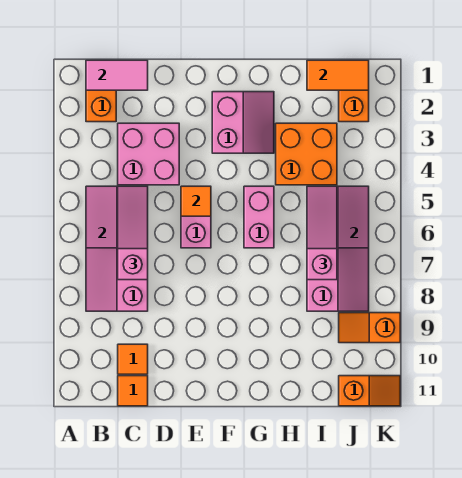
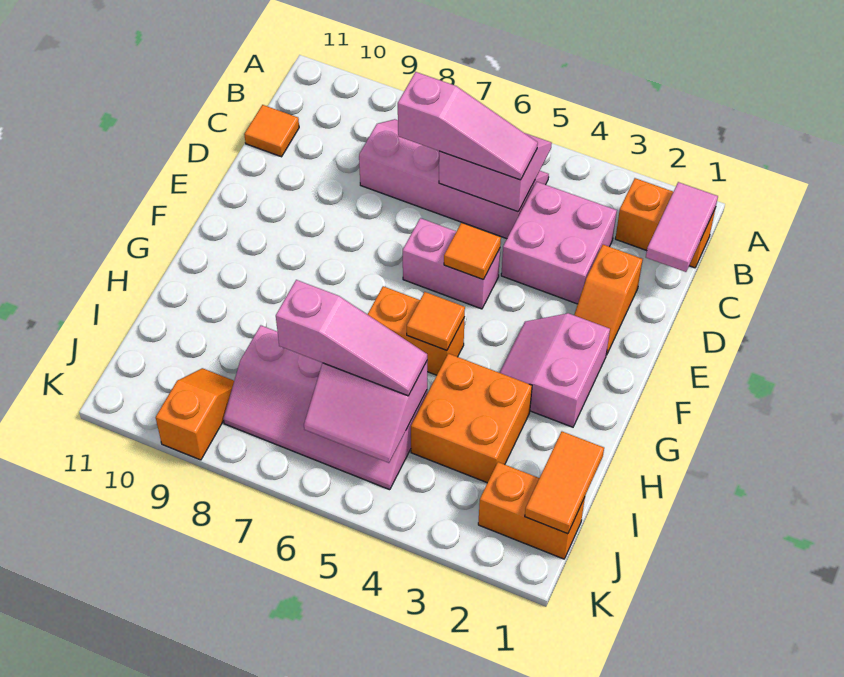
orange 1x1 tile [118,344,148,374] -> orange 1x1 tile moved to [407,292,465,350]
pink 2x2 slope [212,92,274,153] -> pink 2x2 slope turned to [500,313,610,427]
pink 1x2 brick [244,186,274,248] -> orange 1x2 brick [367,286,465,375]
orange 1x2 slope [339,376,400,406] -> orange 1x2 slope moved to [574,245,643,355]

